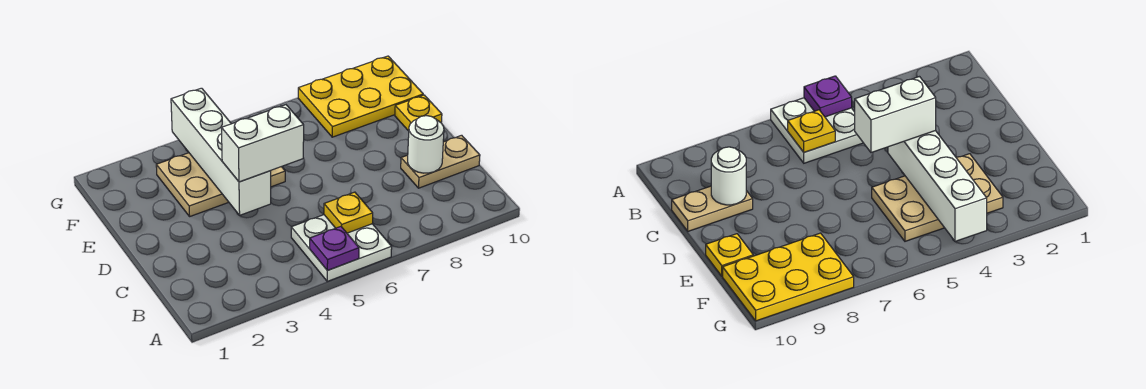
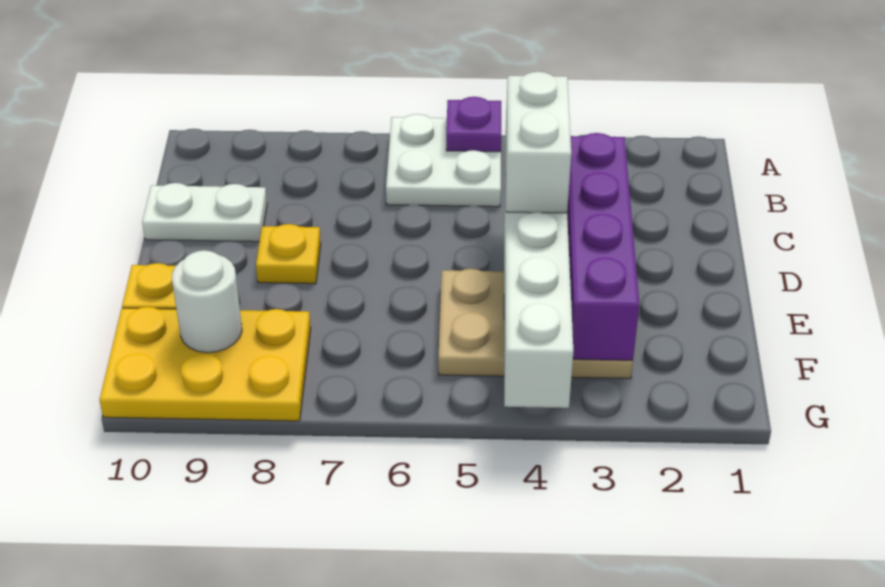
yellow 1x1 plate [324,192,373,233] -> yellow 1x1 plate moved to [256,224,321,284]
none -> purple 1x4 brick [567,133,639,360]
tan 1x2 plate [401,135,480,188] -> white 1x2 plate [142,183,267,242]
white 1x1 round brick [408,116,444,173] -> white 1x1 round brick moved to [172,250,242,353]
white 1x2 brick [222,105,304,182] -> white 1x2 brick turned to [506,72,571,213]

